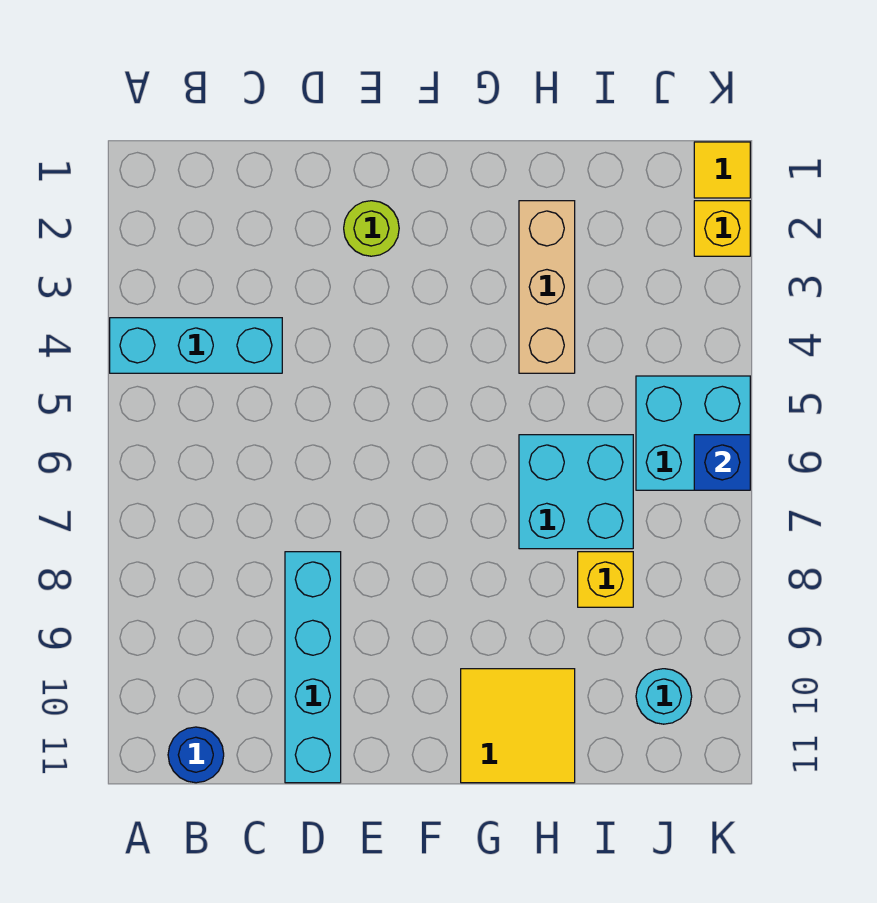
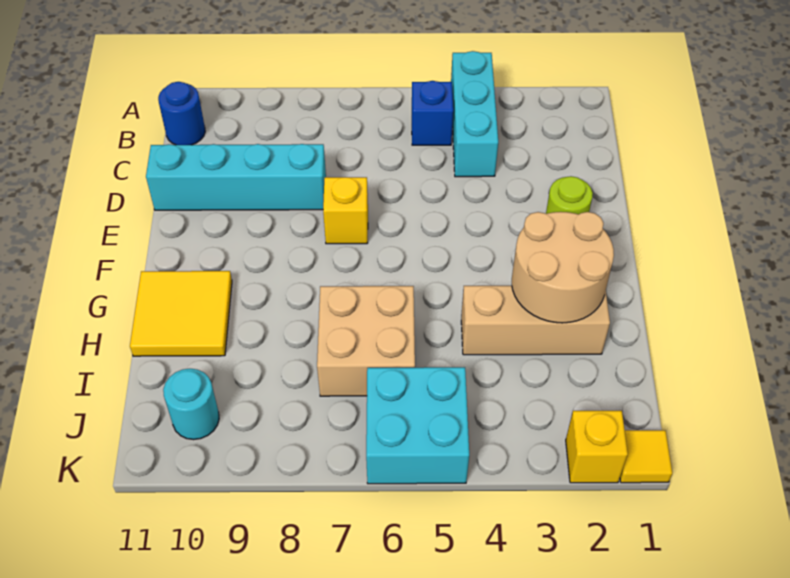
none -> tan 2x2 round brick [512,212,614,323]
cyan 2x2 brick [519,435,633,549] -> tan 2x2 brick [317,286,415,396]
yellow 1x1 brick [578,552,633,607] -> yellow 1x1 brick moved to [323,177,368,244]
blue 1x1 brick [694,435,750,490] -> blue 1x1 brick moved to [412,81,453,145]

